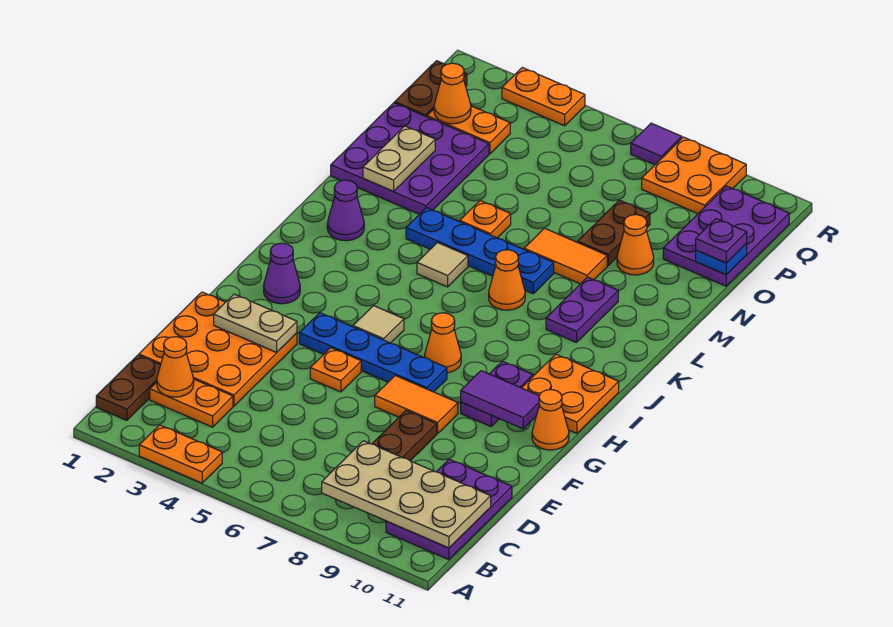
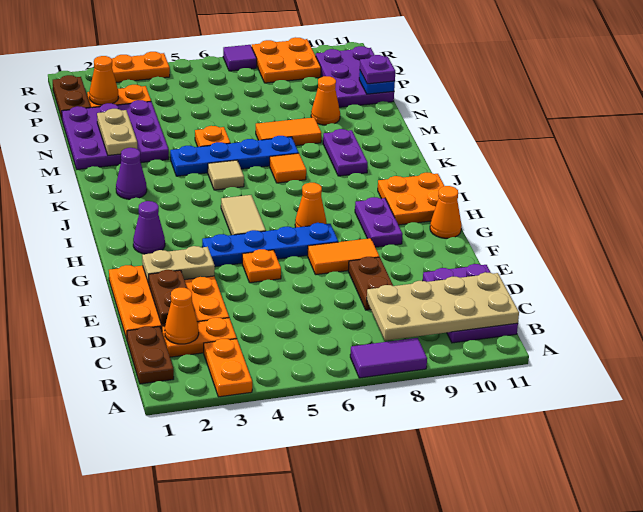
orange 1x2 plate [139,425,222,483] -> orange 1x2 plate turned to [204,339,252,397]
purple 1x2 tile [461,371,539,429] -> purple 1x2 tile moved to [350,338,427,378]
tan 1x1 tile [353,306,404,343] -> tan 1x2 tile [221,195,266,235]
orange 1x1 cone [489,250,525,310] -> orange 1x1 tile [270,153,306,183]
brown 1x2 plate [578,200,650,265] -> brown 1x2 plate moved to [148,270,195,325]

